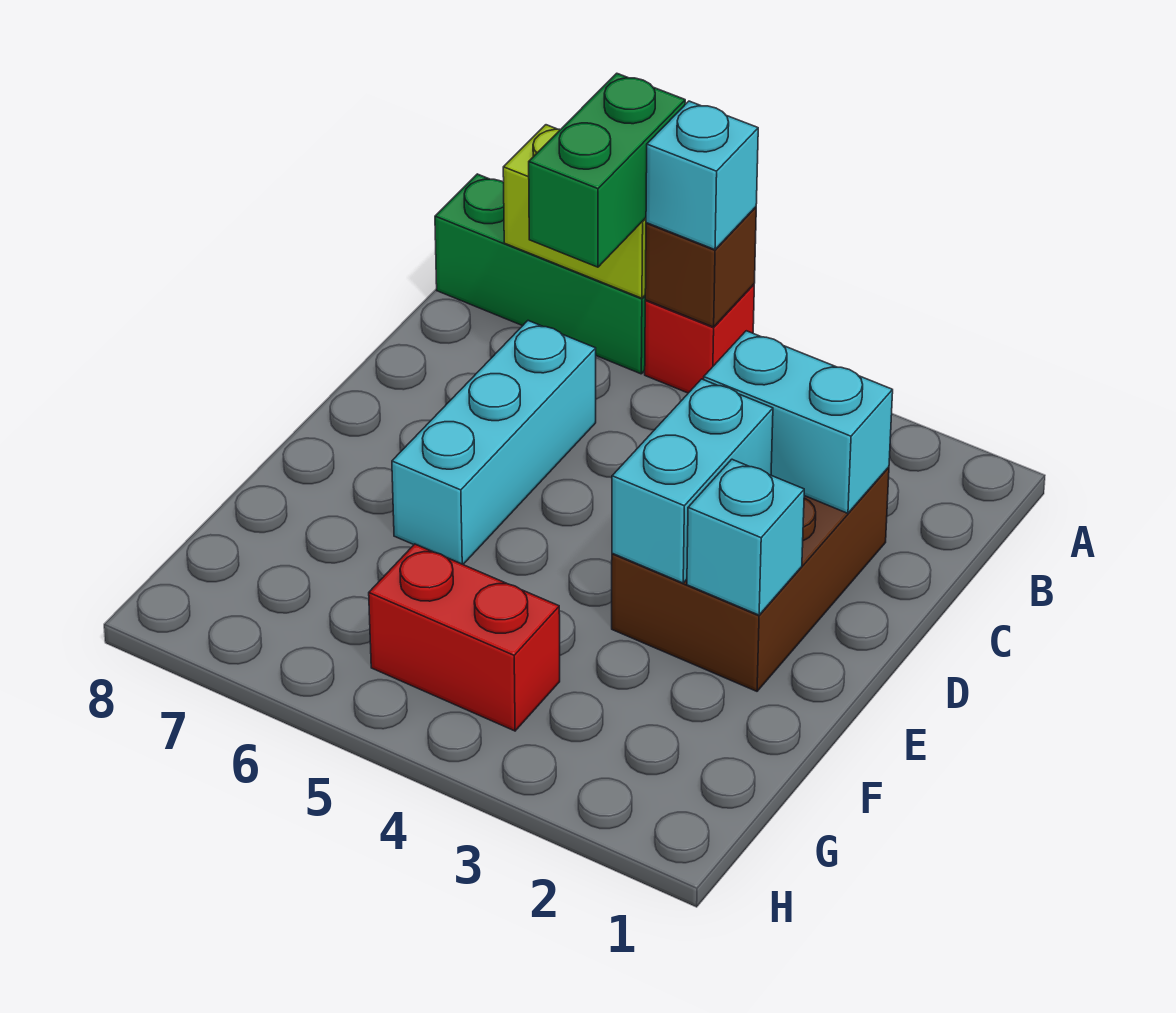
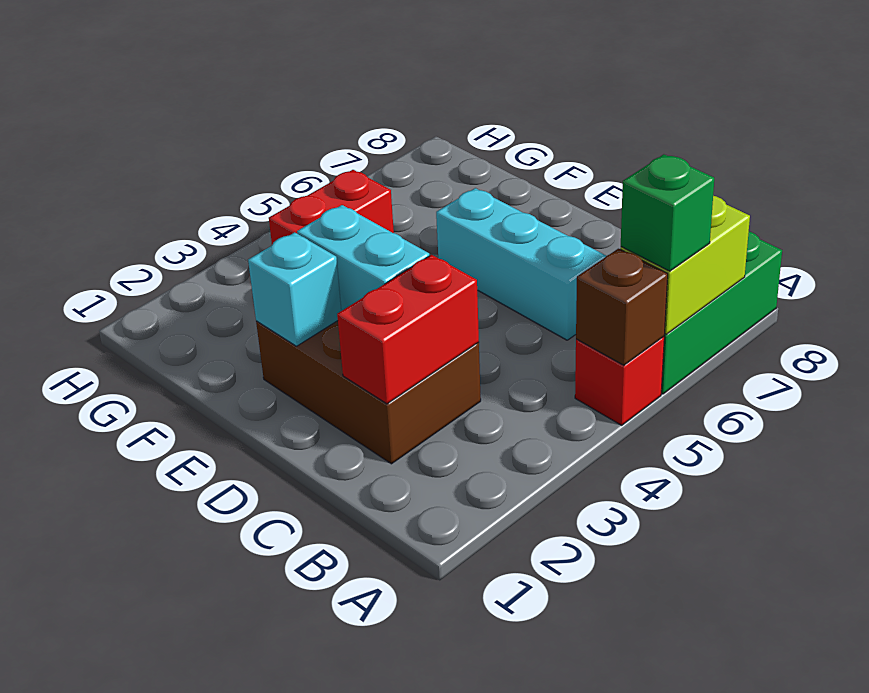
cyan 1x1 brick [646,101,758,250] -> none
green 1x2 brick [529,73,685,267] -> green 1x1 brick [621,154,714,271]
cyan 1x2 brick [704,331,893,513] -> red 1x2 brick [337,255,479,404]

